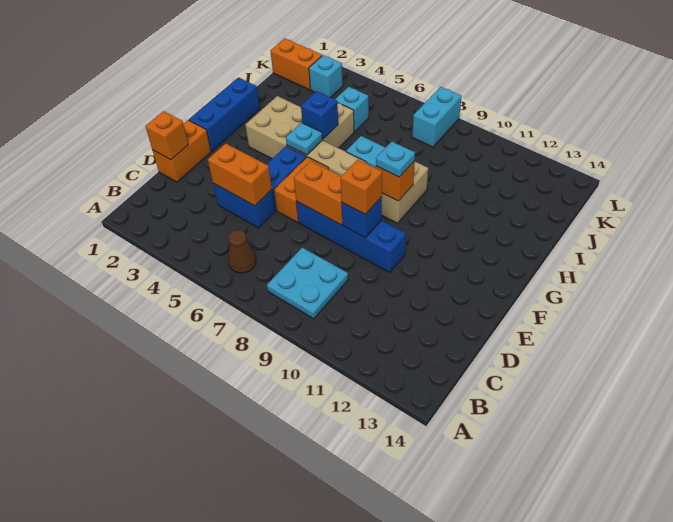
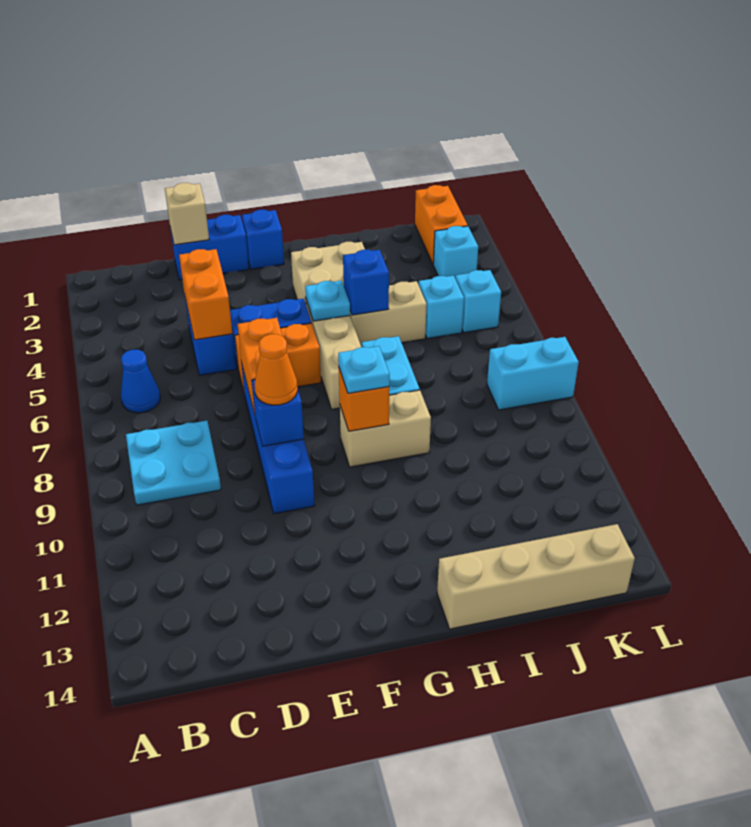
brown 1x1 cone [228,230,256,273] -> blue 1x1 cone [121,350,160,413]
orange 1x2 brick [153,120,211,182] -> blue 1x2 brick [170,215,249,280]
orange 1x1 brick [146,111,188,160] -> tan 1x1 brick [165,183,209,245]
orange 1x1 brick [340,160,382,214] -> orange 1x1 cone [255,334,298,405]
blue 1x3 brick [189,77,260,151] -> blue 1x1 brick [242,210,284,269]
none -> tan 1x4 brick [437,524,635,629]
none -> cyan 1x1 brick [455,270,501,333]

